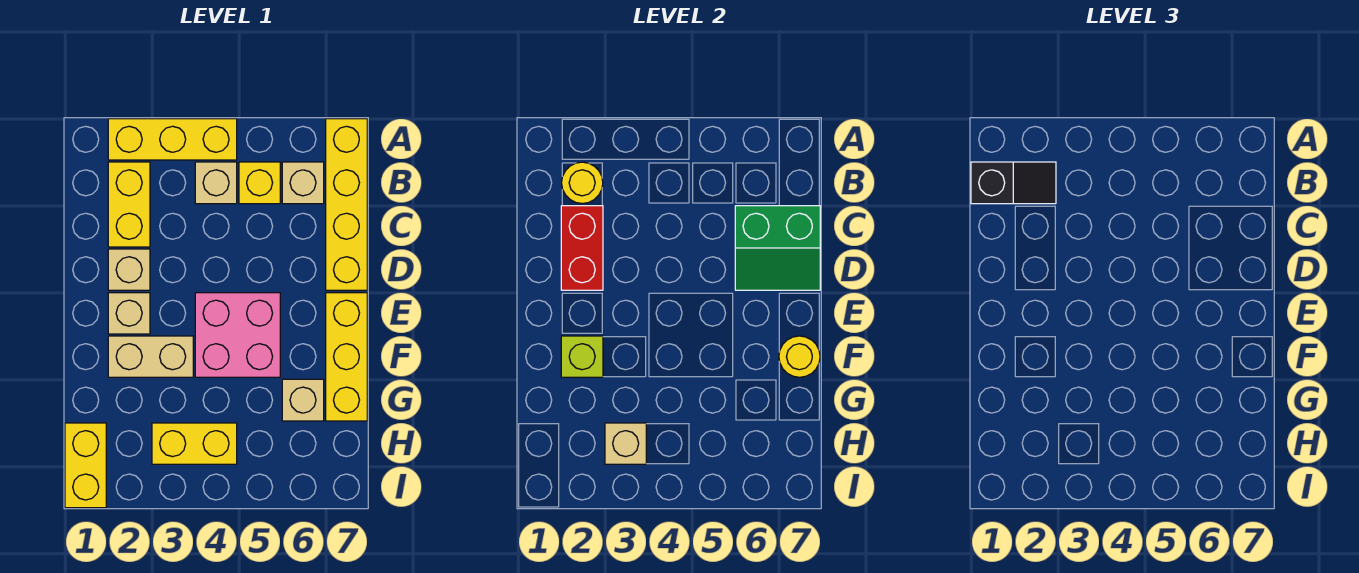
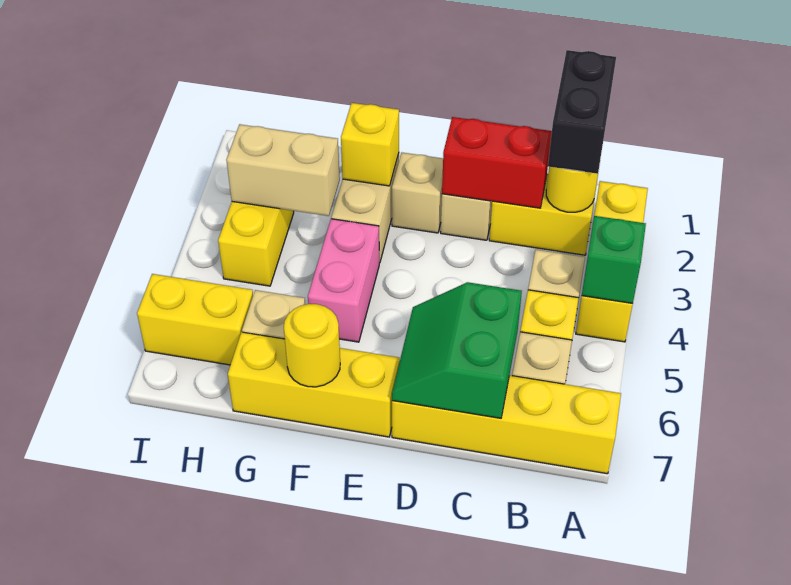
none -> green 1x1 brick [582,216,646,303]
black 1x2 slope [971,162,1056,204] -> black 1x2 brick [548,50,616,174]
pink 2x2 brick [195,293,280,377] -> pink 1x2 brick [308,219,379,342]
lime 1x1 brick [561,336,603,377] -> yellow 1x1 brick [341,103,399,186]
yellow 1x2 brick [65,423,106,508] -> yellow 1x2 brick moved to [137,274,253,365]
tan 1x1 brick [605,423,646,464] -> tan 1x2 brick [226,124,340,216]

